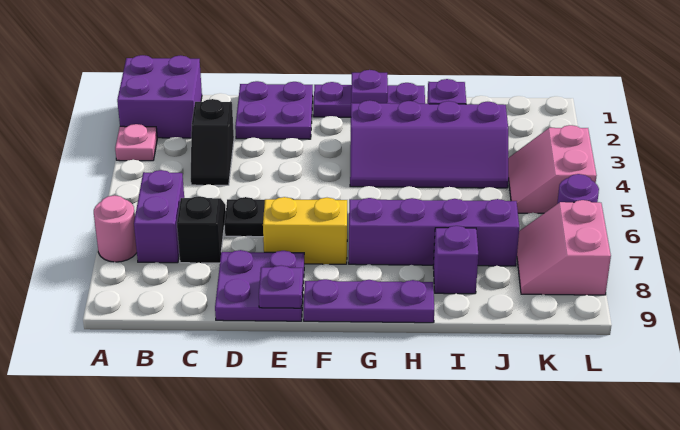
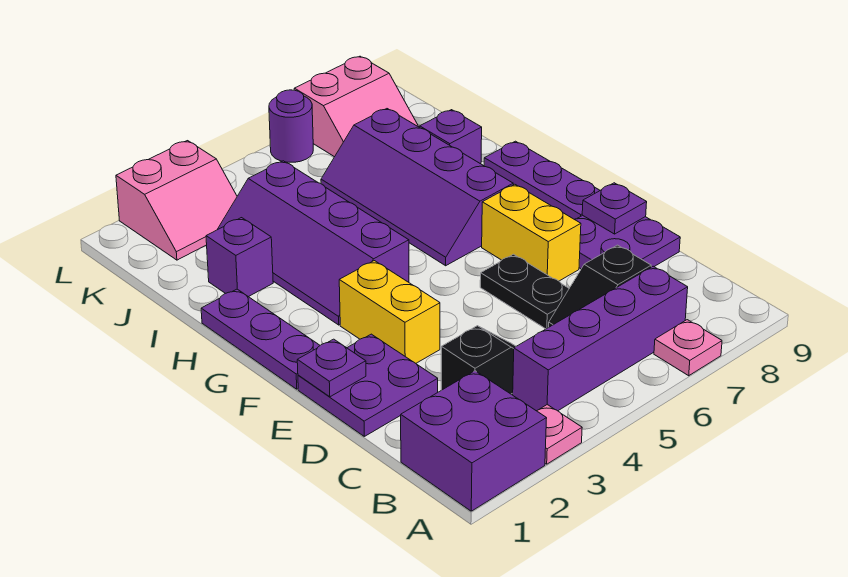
pink 1x1 round brick [94,195,137,262] -> pink 1x1 plate [654,320,722,376]
purple 1x2 brick [134,170,184,263] -> purple 1x4 brick [513,266,688,411]
none -> yellow 1x2 brick [339,261,440,363]
purple 1x1 plate [351,70,388,103] -> purple 1x1 plate moved to [297,339,366,397]
purple 2x4 slope [350,100,508,188] -> purple 2x4 slope turned to [217,161,409,325]
pink 2x2 slope [508,125,597,213] -> pink 2x2 slope moved to [116,141,237,260]

